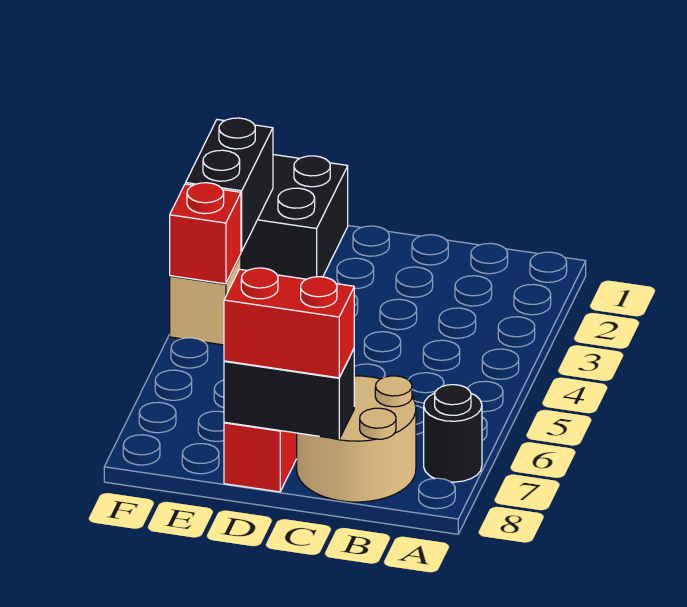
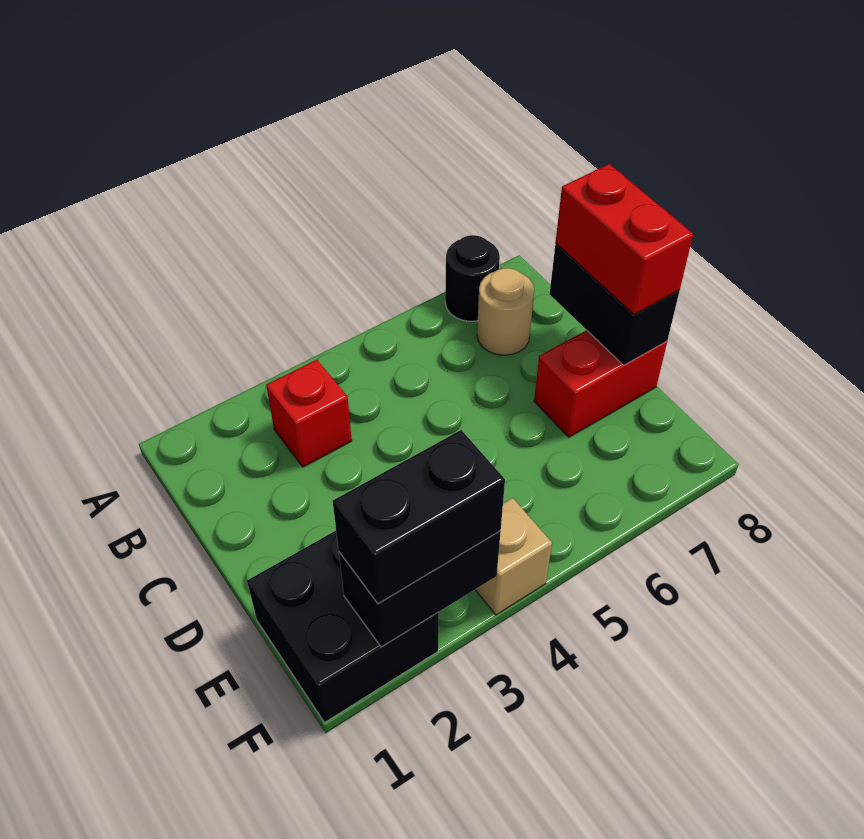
tan 2x2 round brick [297,376,416,502] -> tan 1x1 round brick [477,268,534,355]
none -> black 1x2 brick [333,430,505,603]
red 1x1 brick [170,183,241,284] -> red 1x1 brick moved to [266,360,352,467]

